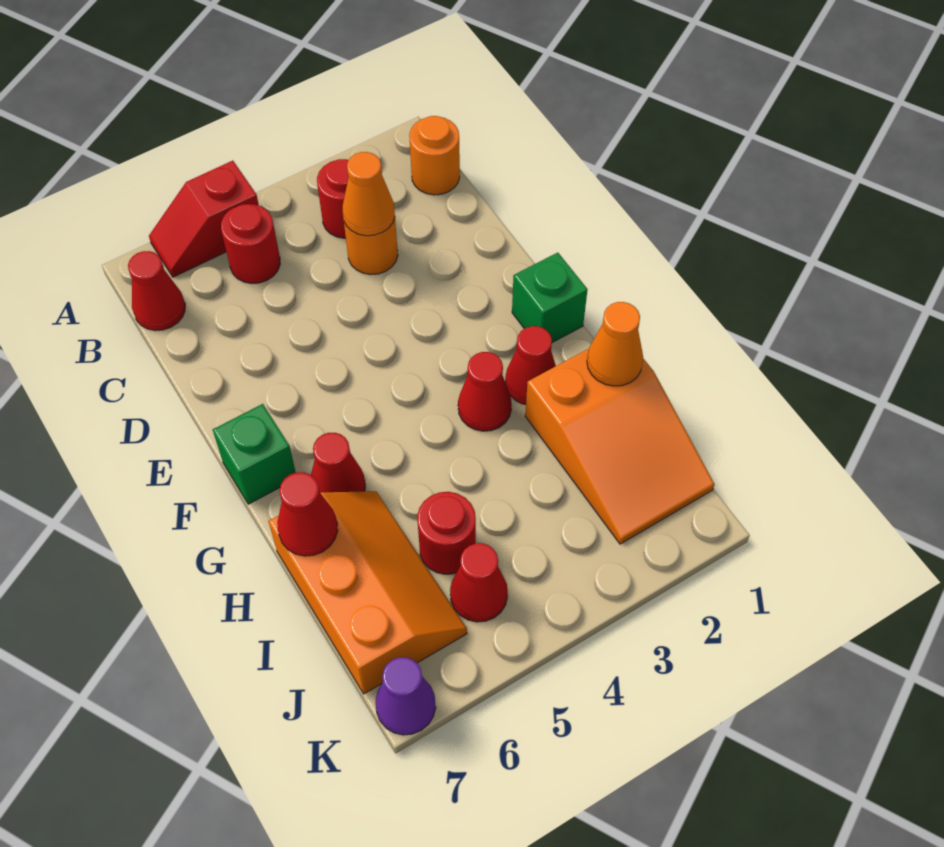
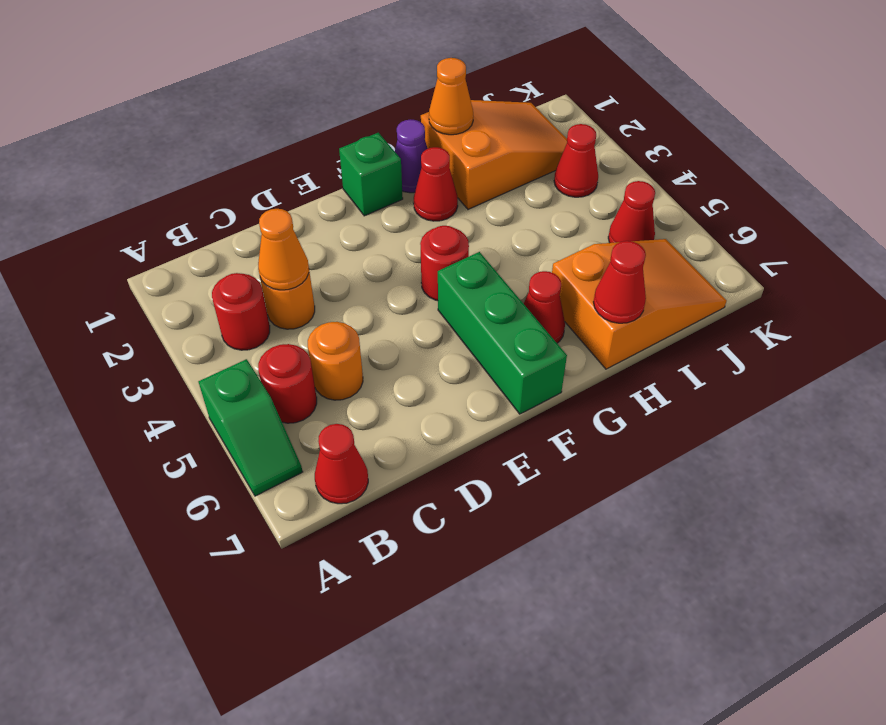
red 1x2 slope [149,161,259,277] -> green 1x2 slope [198,359,303,496]
orange 1x1 round brick [409,116,460,195] -> orange 1x1 round brick moved to [308,322,363,400]
green 1x1 brick [213,404,296,504] -> green 1x3 brick [438,252,567,414]
red 1x1 cone [458,352,512,431] -> red 1x1 cone moved to [554,124,598,197]
orange 2x3 slope [269,491,467,694] -> orange 2x3 slope turned to [552,239,726,369]
red 1x1 round brick [417,492,476,574] -> red 1x1 round brick moved to [420,226,469,301]
purple 1x1 cone [376,657,436,735] -> purple 1x1 cone moved to [395,119,428,193]

